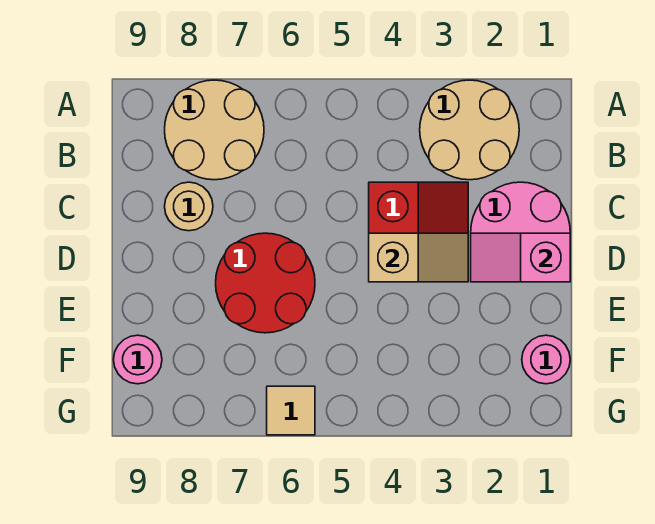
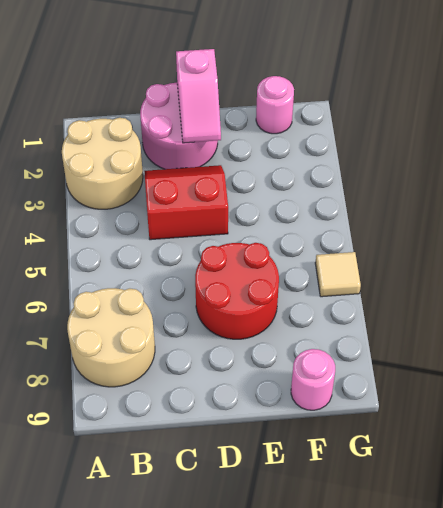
tan 1x1 round brick [165,182,213,231] -> none
tan 1x2 slope [369,233,468,282] -> none

